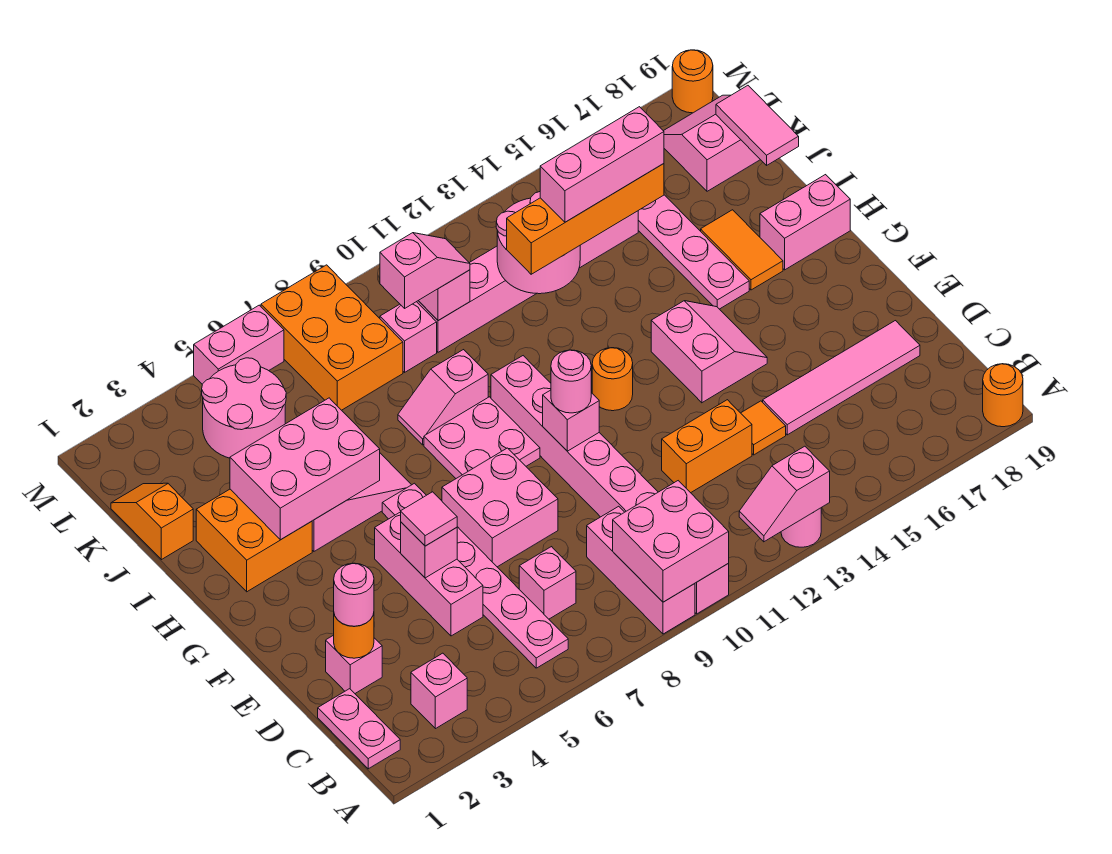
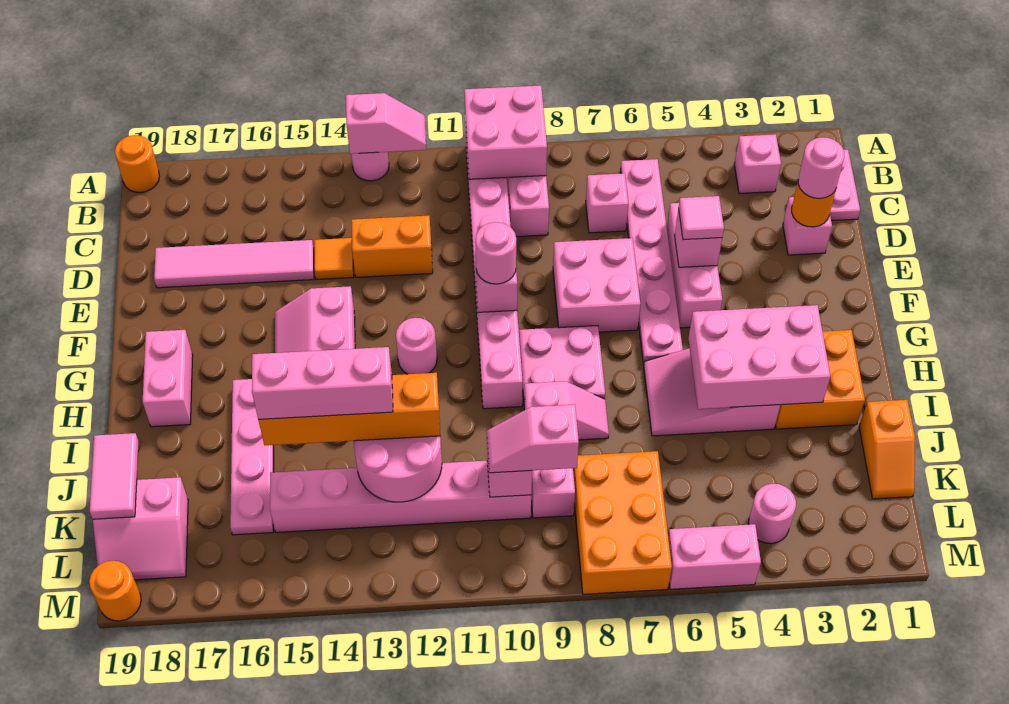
orange 1x1 round brick [592,348,633,411] -> pink 1x1 round brick [396,318,437,374]
orange 1x2 tile [701,210,783,290] -> none
pink 1x2 brick [760,175,850,270] -> pink 1x2 brick turned to [143,330,193,427]
pink 2x2 round brick [202,358,286,458] -> pink 1x1 round brick [749,484,796,544]

